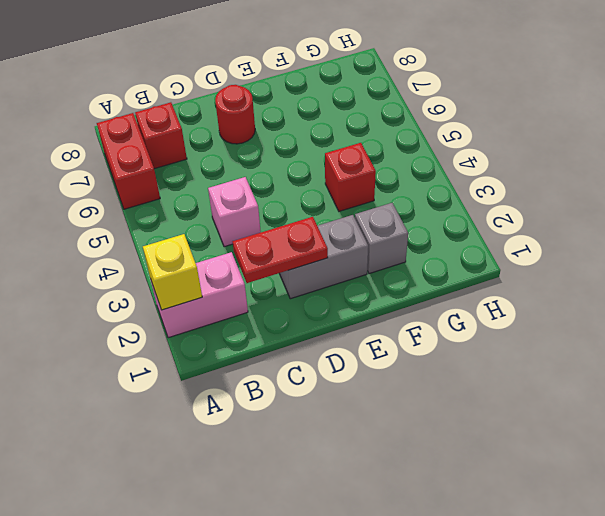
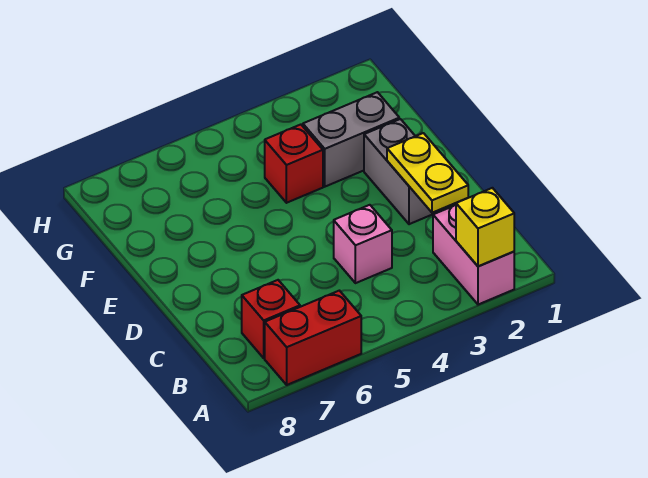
red 1x2 plate [233,217,328,283] -> yellow 1x2 plate [387,133,468,213]
red 1x1 round brick [215,85,255,144] -> none
grey 1x1 brick [355,203,408,274] -> grey 1x2 brick [303,92,399,187]

